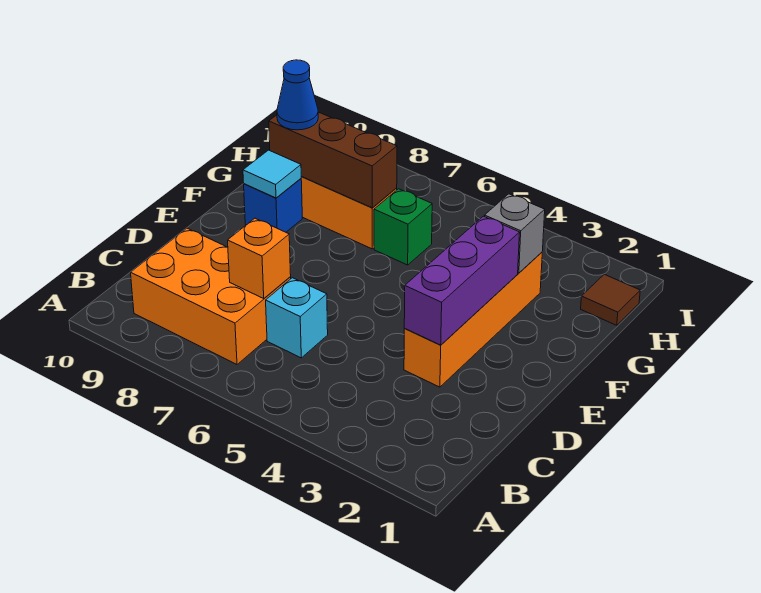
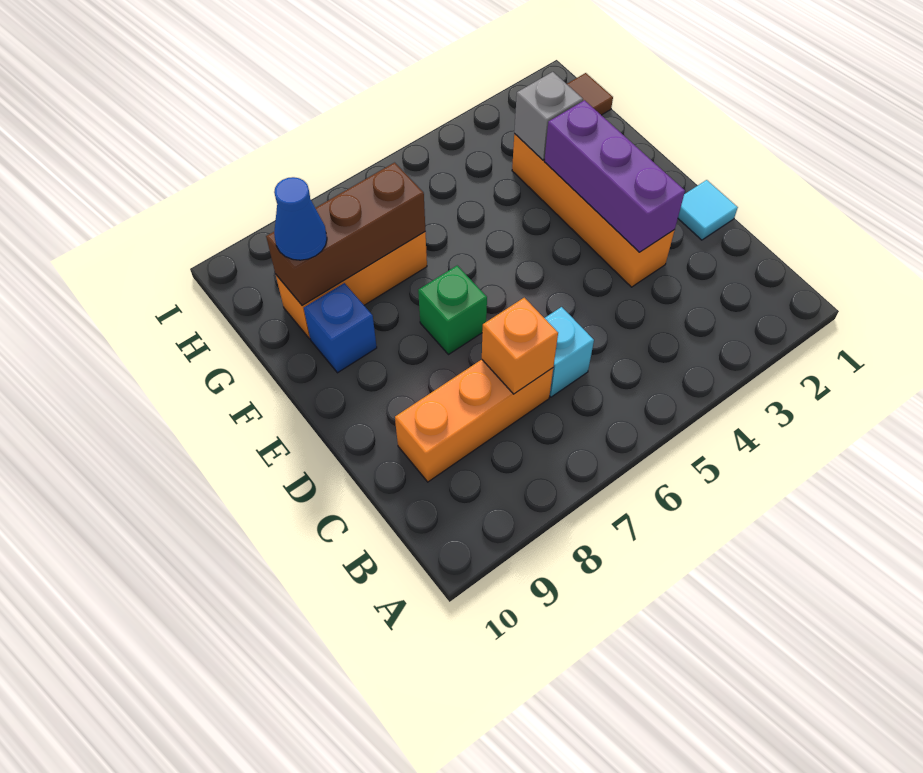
orange 2x3 brick [131,228,291,364] -> orange 1x3 brick [395,360,553,482]
cyan 1x1 tile [243,150,301,198] -> cyan 1x1 tile moved to [678,180,738,240]
green 1x1 brick [374,189,432,265] -> green 1x1 brick moved to [418,266,487,355]

